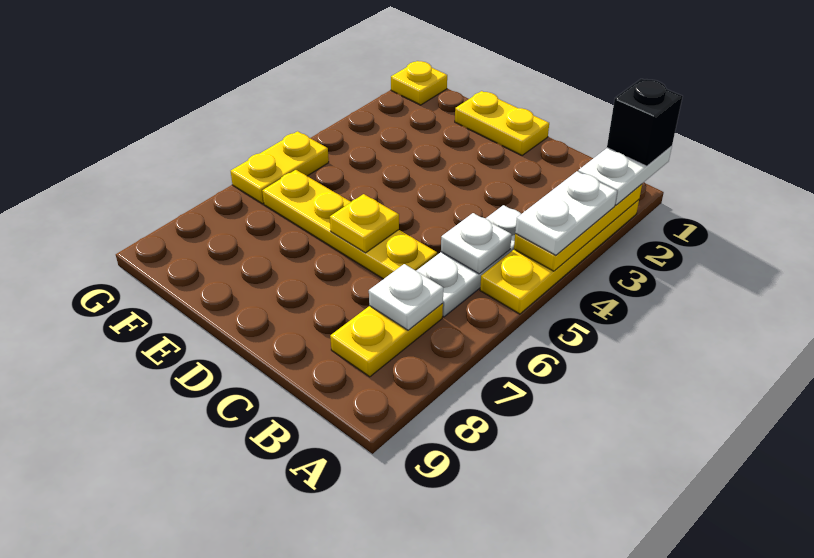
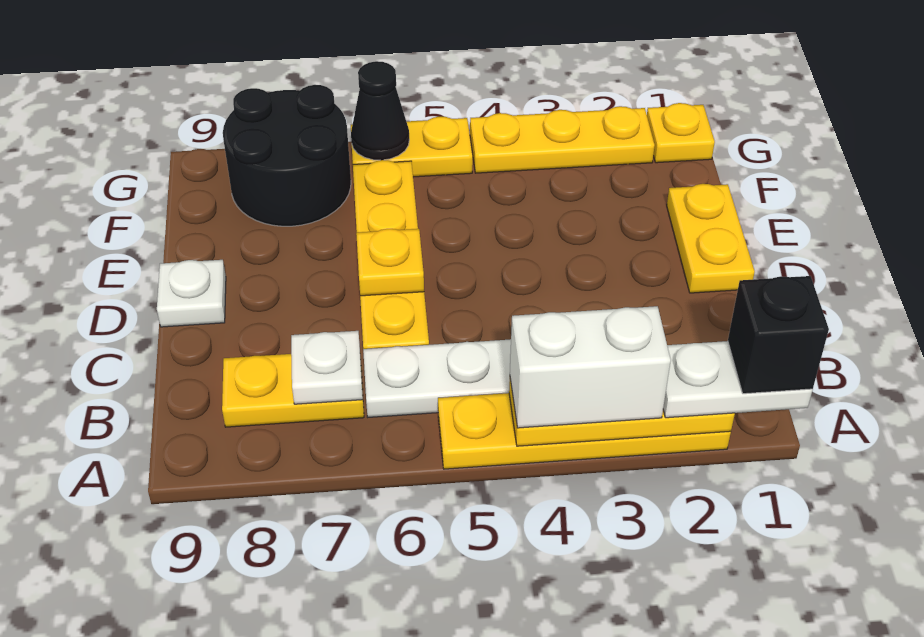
white 1x2 plate [515,171,617,255] -> white 1x2 brick [510,306,671,428]
white 1x1 plate [441,213,512,274] -> white 1x1 plate moved to [157,260,226,327]
none -> black 2x2 round brick [223,85,351,226]
none -> yellow 1x3 plate [470,106,655,173]
none -> black 1x1 cone [351,61,409,160]

